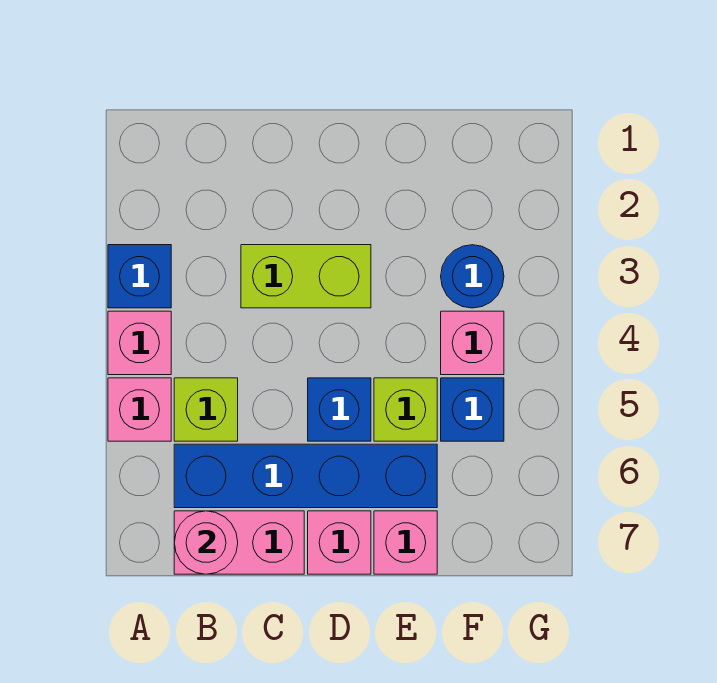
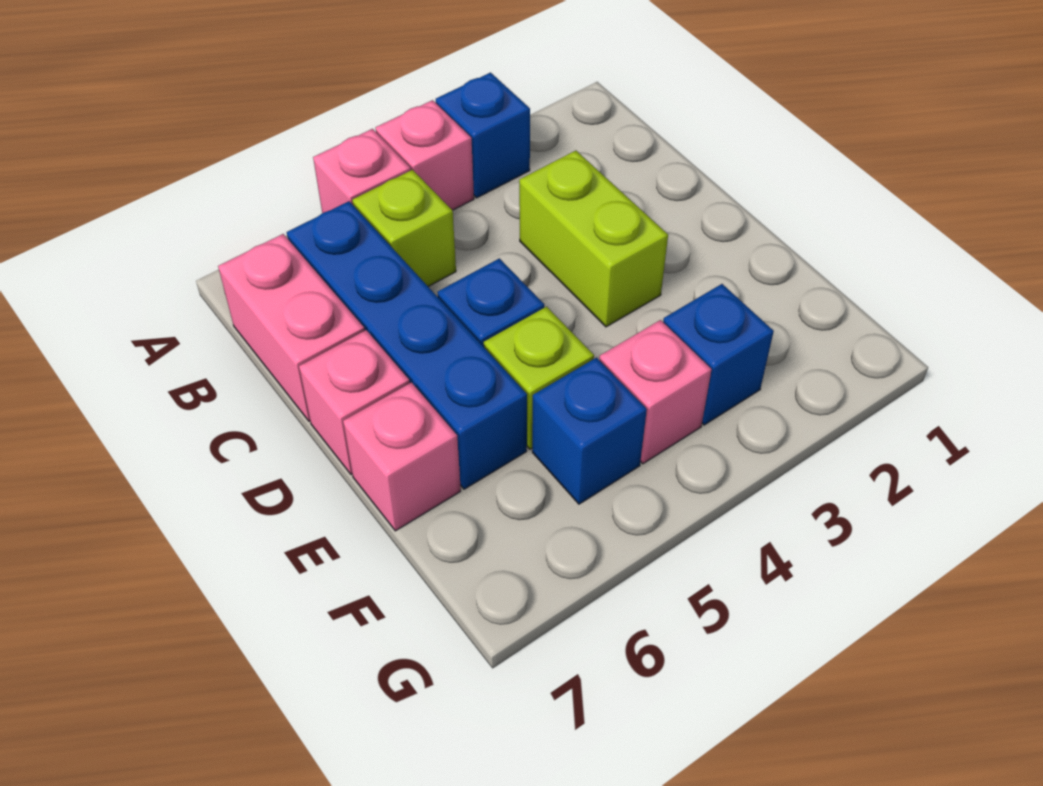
pink 1x1 round brick [174,511,238,574] -> none
blue 1x1 round brick [441,245,504,308] -> blue 1x1 brick [663,284,774,425]

